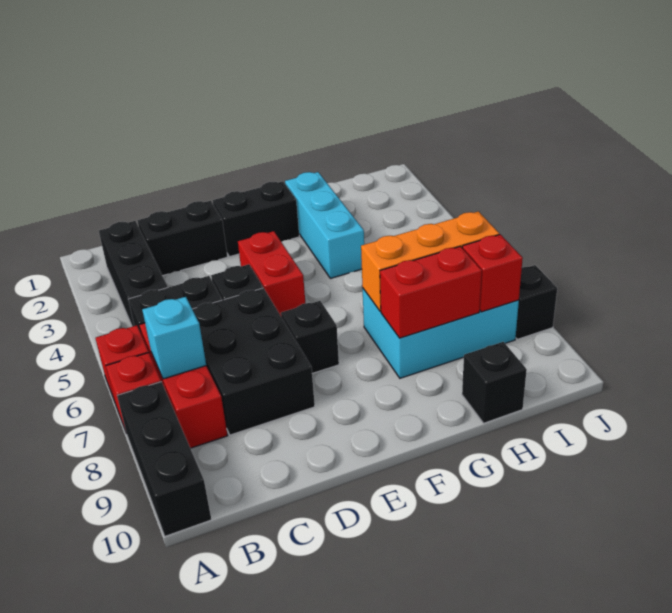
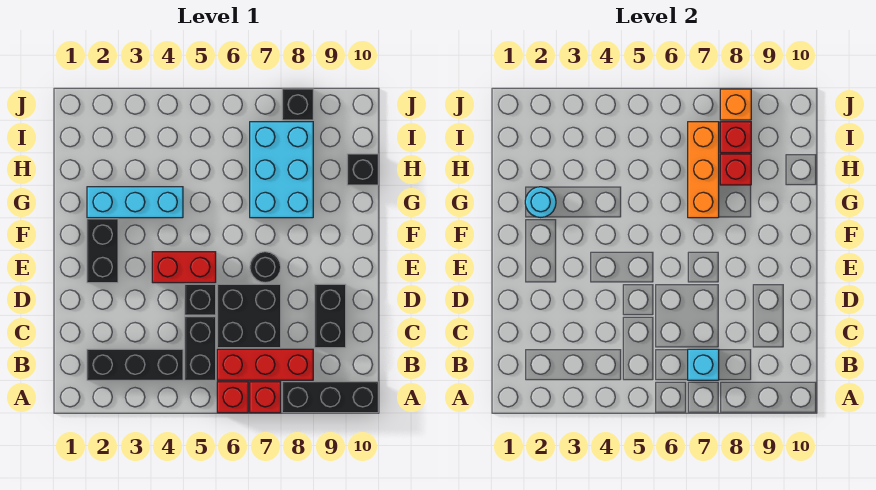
black 1x2 brick [137,201,227,276] -> black 1x2 brick moved to [315,284,346,348]
black 2x3 brick [192,288,315,435] -> black 2x2 brick [217,284,281,348]
black 1x1 brick [281,301,339,373] -> black 1x1 round brick [250,252,281,283]
none -> cyan 1x1 round brick [525,187,556,218]
red 1x2 brick [380,246,482,338] -> red 1x1 brick [720,154,751,185]
none -> orange 1x1 brick [720,89,751,120]

